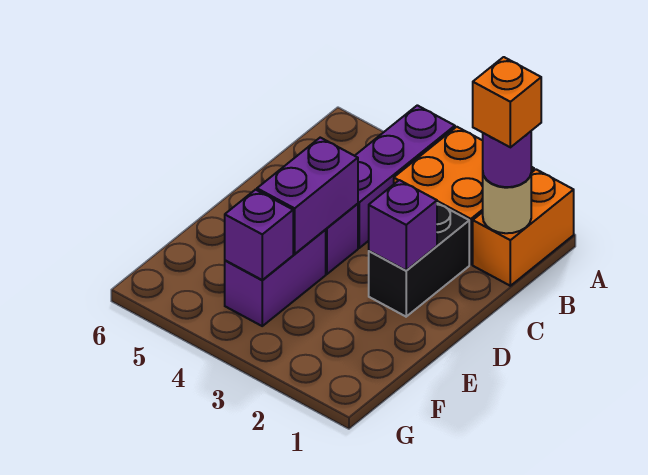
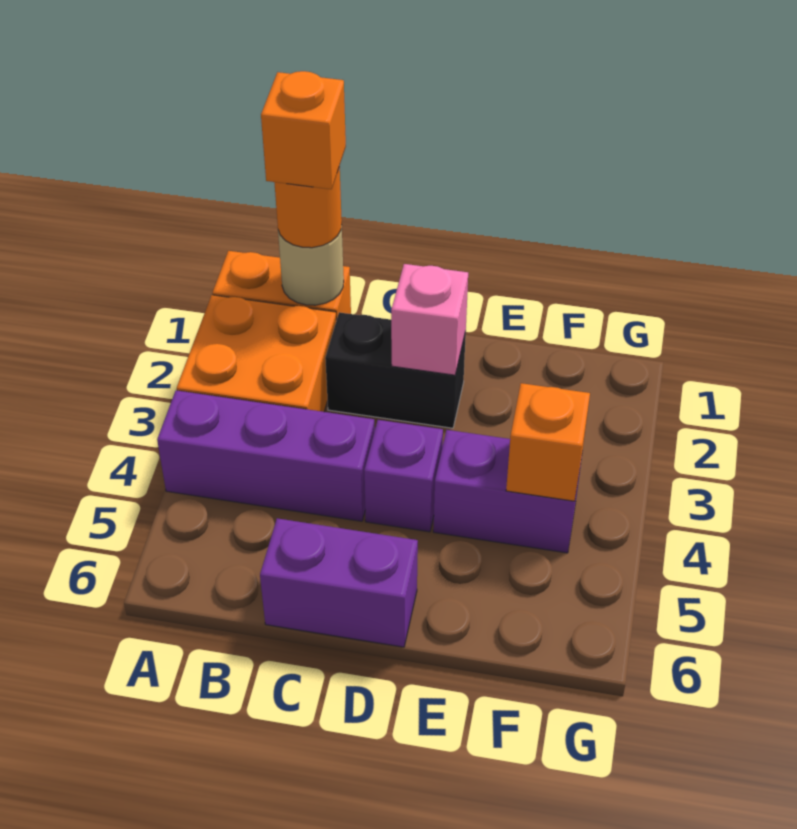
purple 1x1 round brick [483,131,531,187] -> orange 1x1 round brick [274,166,342,248]
purple 1x1 brick [369,180,437,271] -> pink 1x1 brick [391,264,468,375]
purple 1x2 brick [257,138,358,254] -> purple 1x2 brick moved to [260,518,418,647]
purple 1x1 brick [225,190,293,280] -> orange 1x1 brick [506,383,590,501]

